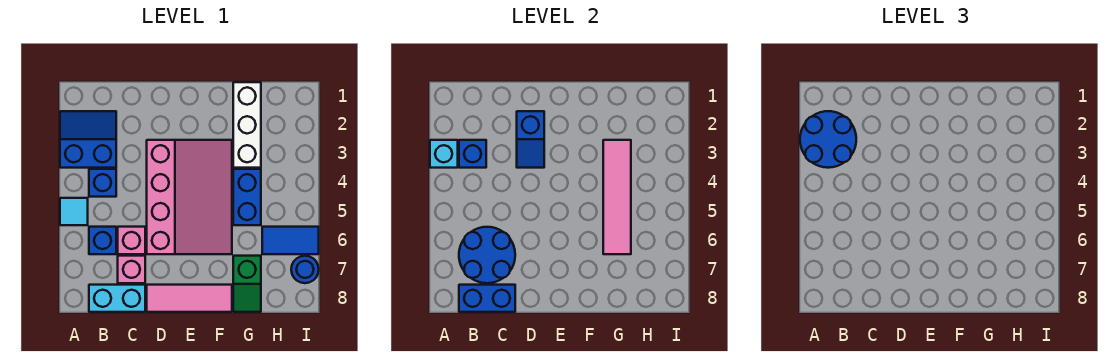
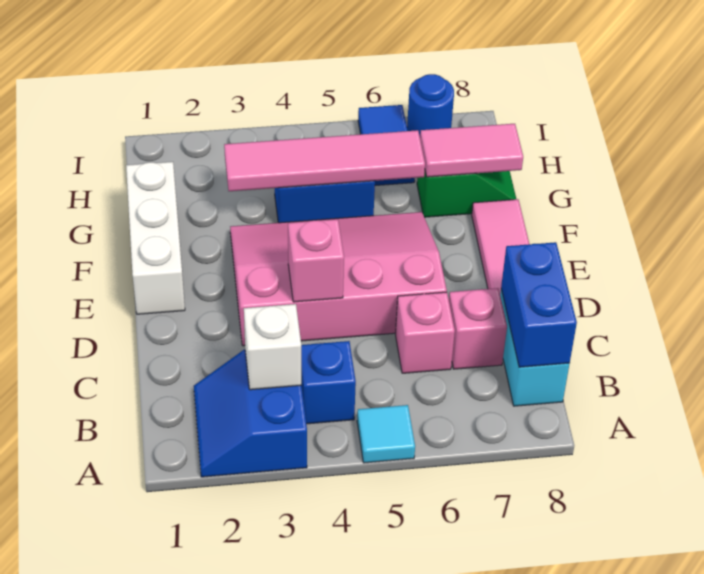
blue 2x2 round brick [800,111,856,168] -> none
cyan 1x1 brick [430,140,458,168] -> none
blue 1x1 brick [459,140,486,168] -> white 1x1 brick [244,304,301,390]
blue 1x1 brick [89,227,116,254] -> none
blue 2x2 round brick [459,227,515,283] -> none
blue 1x2 slope [517,111,544,168] -> none
none -> pink 1x1 brick [288,219,344,302]
white 1x3 brick [233,82,261,168] -> white 1x3 brick turned to [126,162,185,314]
none -> pink 1x2 tile [420,124,523,177]

